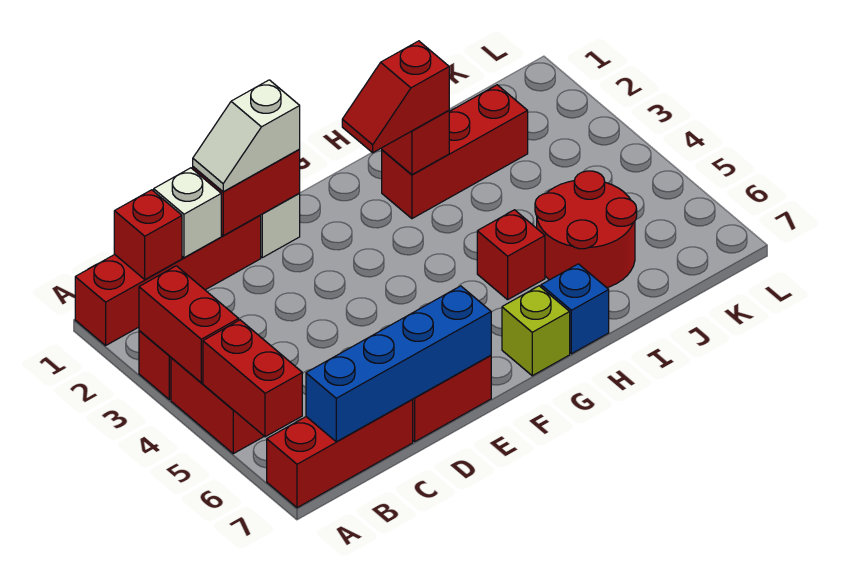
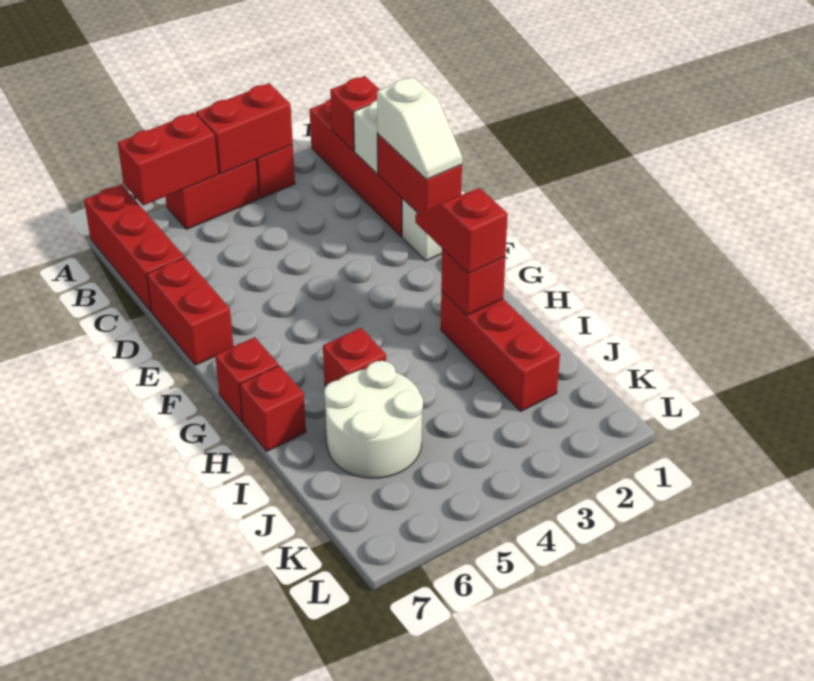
blue 1x4 brick [306,286,491,442] -> none
white 1x2 slope [193,80,300,192] -> white 1x2 slope turned to [377,77,462,179]
lime 1x1 brick [502,286,570,376] -> red 1x1 brick [215,337,279,422]
blue 1x1 brick [541,264,609,354] -> red 1x1 brick [240,366,306,451]
red 2x2 round brick [535,171,637,288] -> white 2x2 round brick [324,361,423,478]

